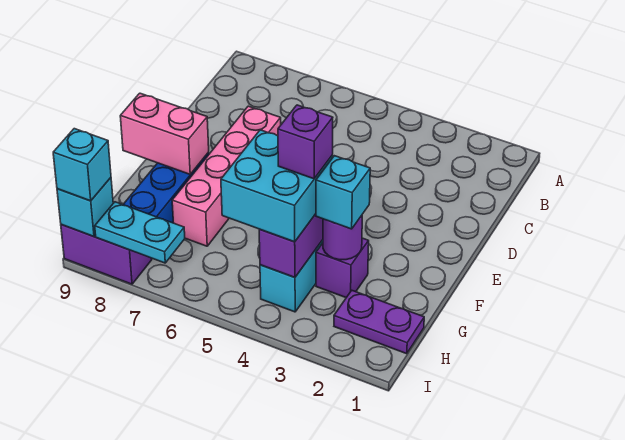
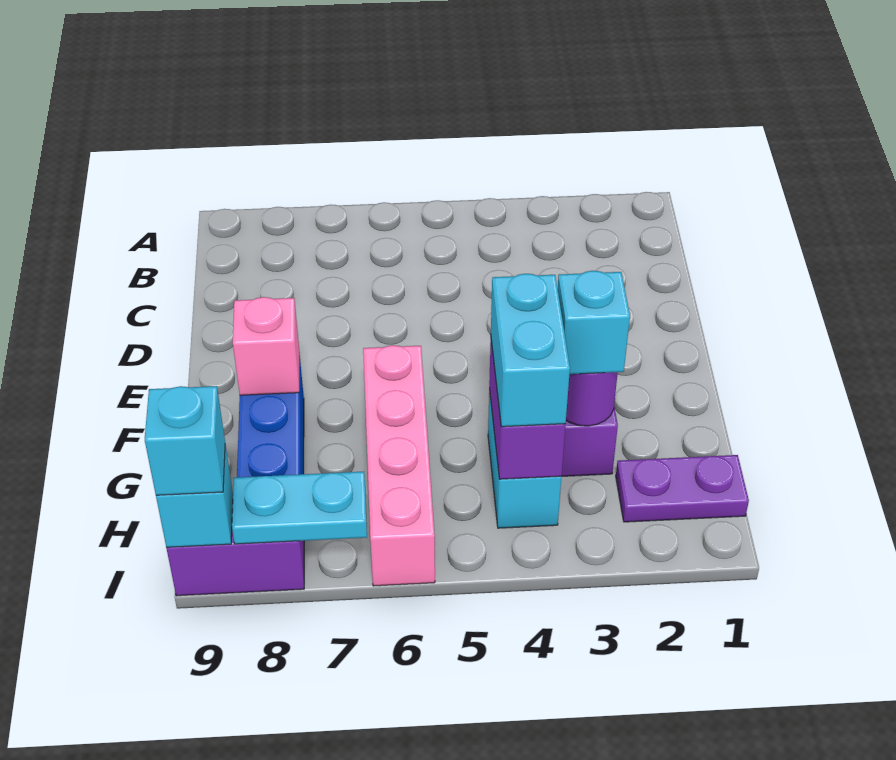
pink 1x4 brick [172,106,281,246] -> pink 1x4 brick moved to [363,345,435,586]
pink 1x2 brick [120,93,209,174] -> pink 1x1 brick [233,297,299,395]
cyan 2x2 brick [221,130,333,242] -> cyan 1x2 brick [491,274,570,427]
purple 1x1 brick [278,105,333,179] -> none

